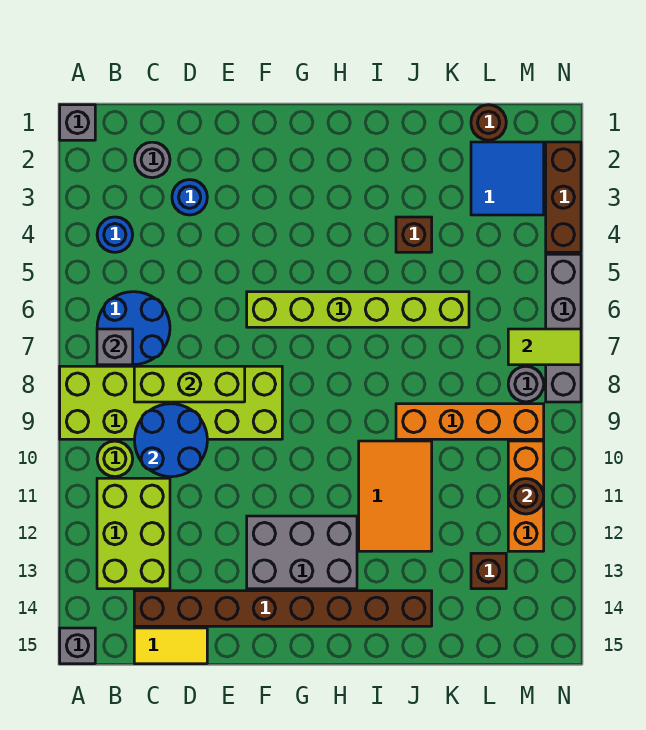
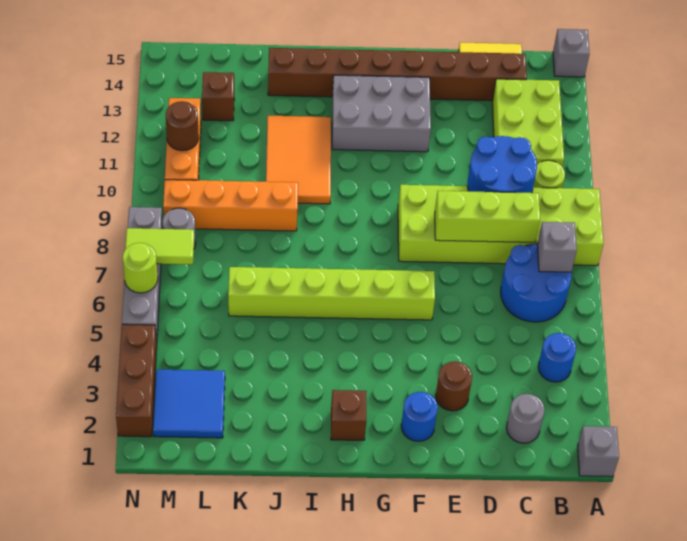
blue 1x1 round brick [172,180,207,215] -> blue 1x1 round brick moved to [401,392,438,441]
brown 1x1 brick [396,217,432,252] -> brown 1x1 brick moved to [331,390,366,440]
brown 1x1 round brick [471,105,506,140] -> brown 1x1 round brick moved to [436,361,472,411]
none -> lime 1x1 round brick [123,243,158,293]

